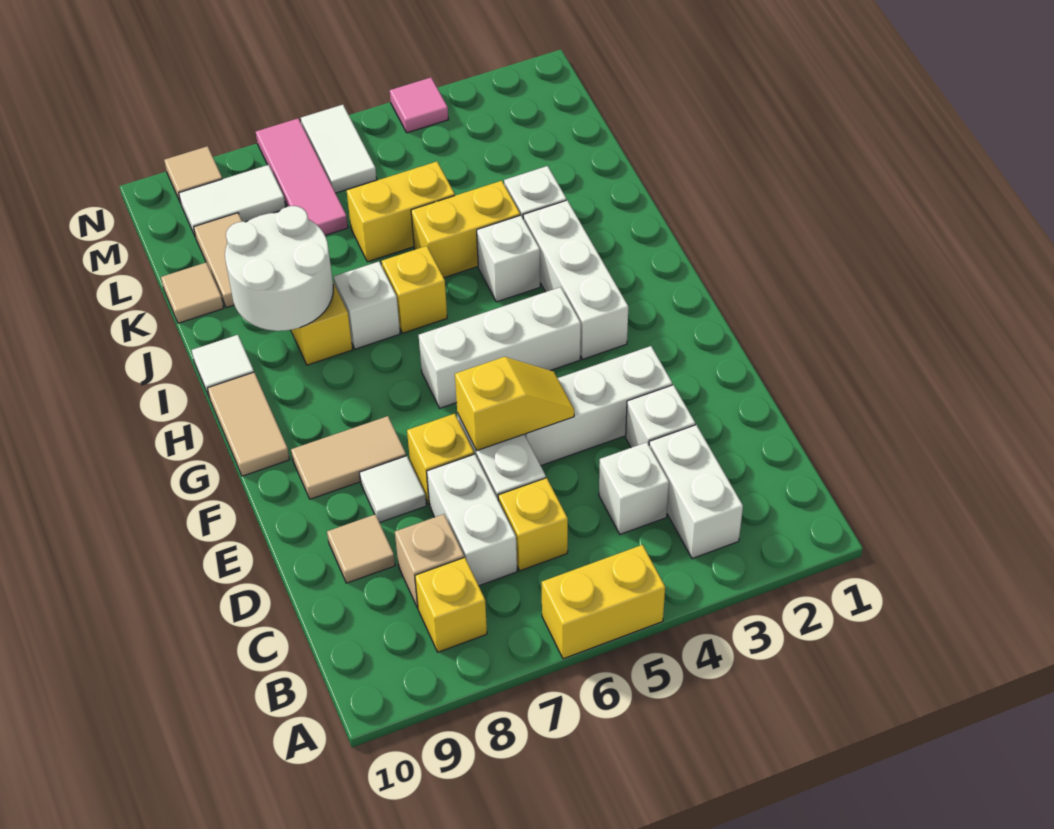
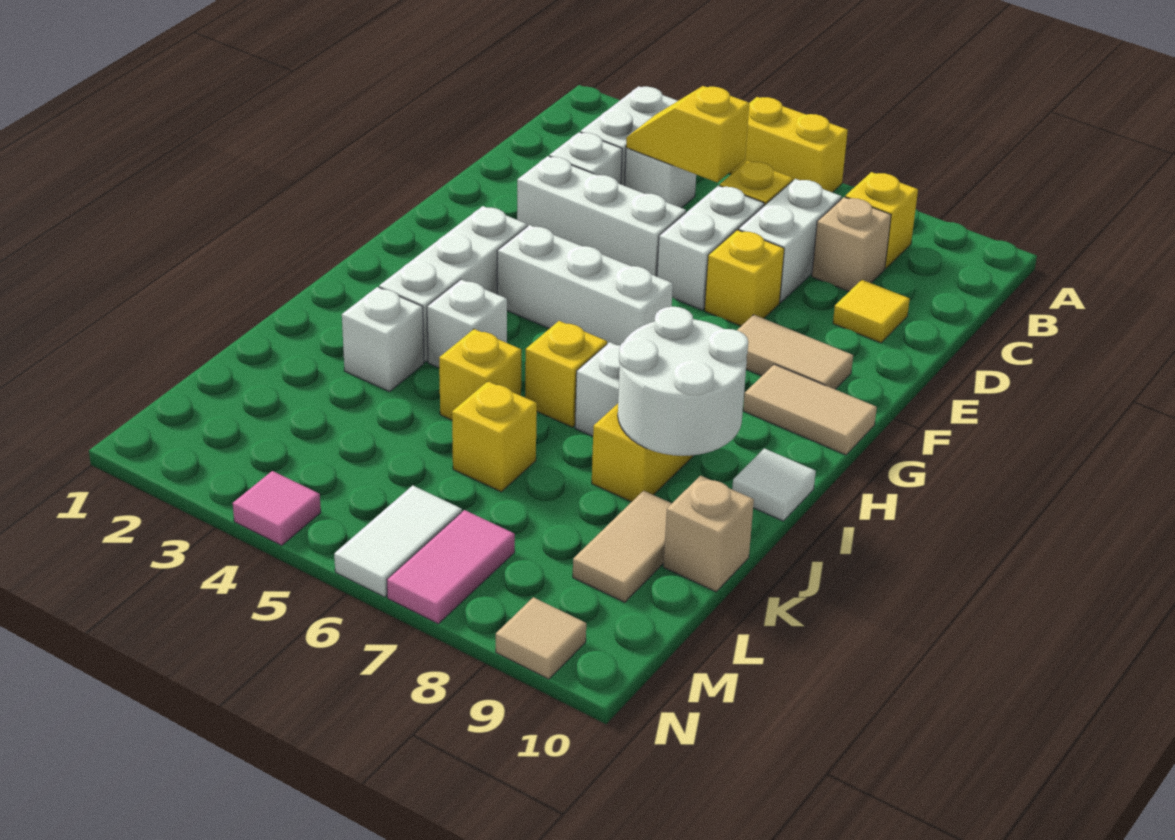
tan 1x1 tile [327,514,395,583] -> yellow 1x1 tile [833,280,910,343]
yellow 1x2 slope [455,357,574,451] -> yellow 1x2 slope moved to [626,86,749,183]
white 1x1 tile [359,456,426,523] -> none
tan 1x2 tile [207,372,290,476] -> tan 1x2 tile turned to [743,364,877,455]
yellow 1x2 brick [411,181,520,278] -> yellow 1x1 brick [439,329,521,420]
yellow 1x2 brick [347,162,455,262] -> yellow 1x1 brick [452,381,537,492]
tan 1x1 tile [161,263,223,323] -> tan 1x1 brick [663,476,754,592]
pink 1x3 tile [256,119,348,235] -> pink 1x2 tile [387,510,515,624]
white 1x2 tile [179,165,285,236] -> none

